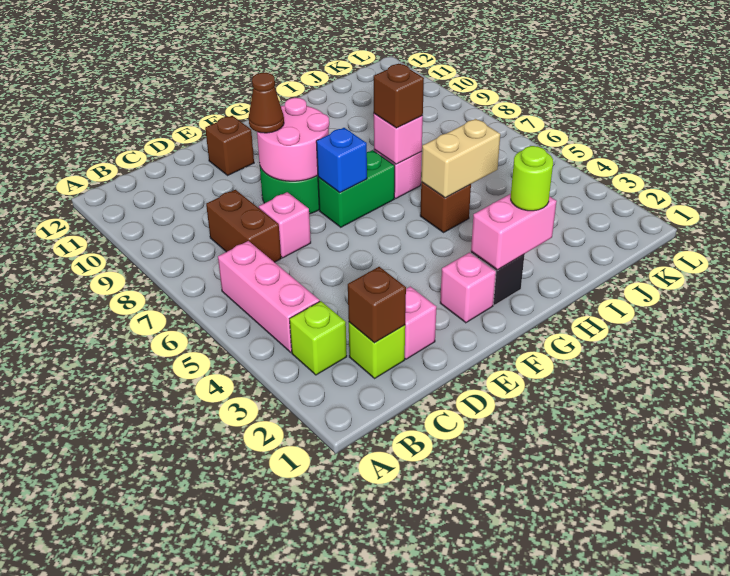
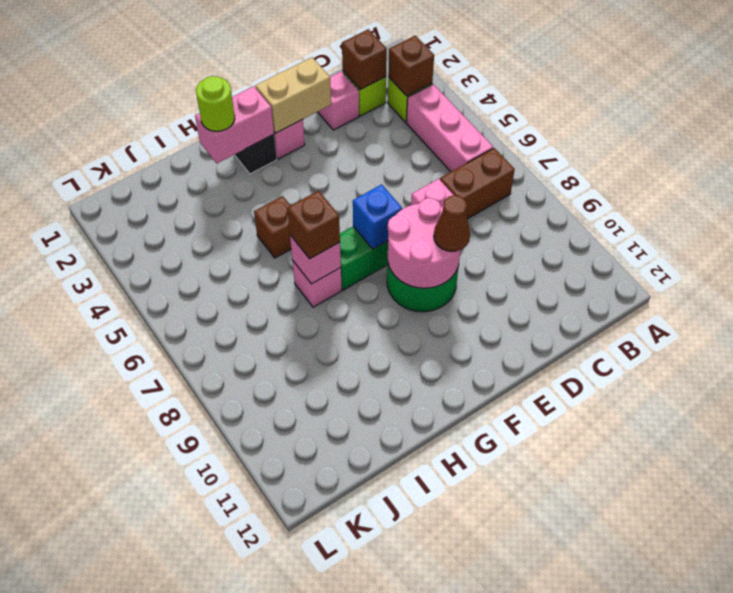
brown 1x2 brick [206,190,281,262] -> brown 1x2 brick turned to [440,148,515,219]
brown 1x1 brick [205,116,254,175] -> brown 1x1 brick moved to [388,36,434,96]
tan 1x2 brick [421,119,500,198] -> tan 1x2 brick moved to [255,57,331,133]

